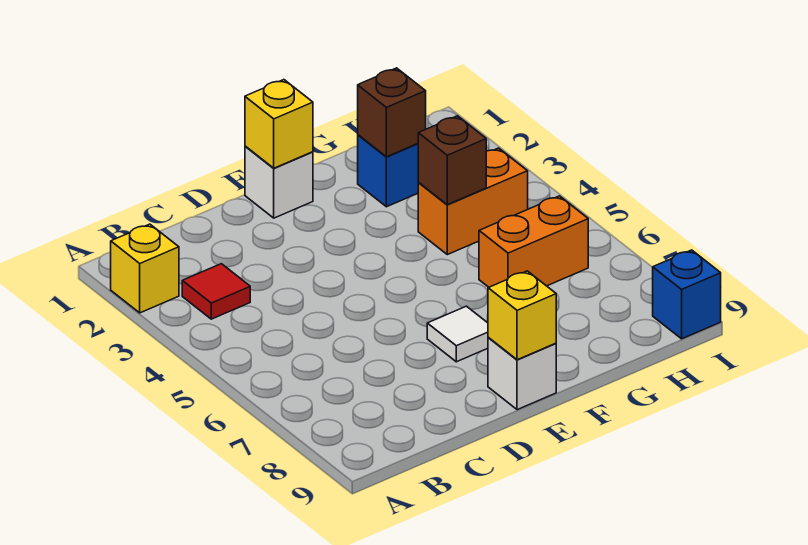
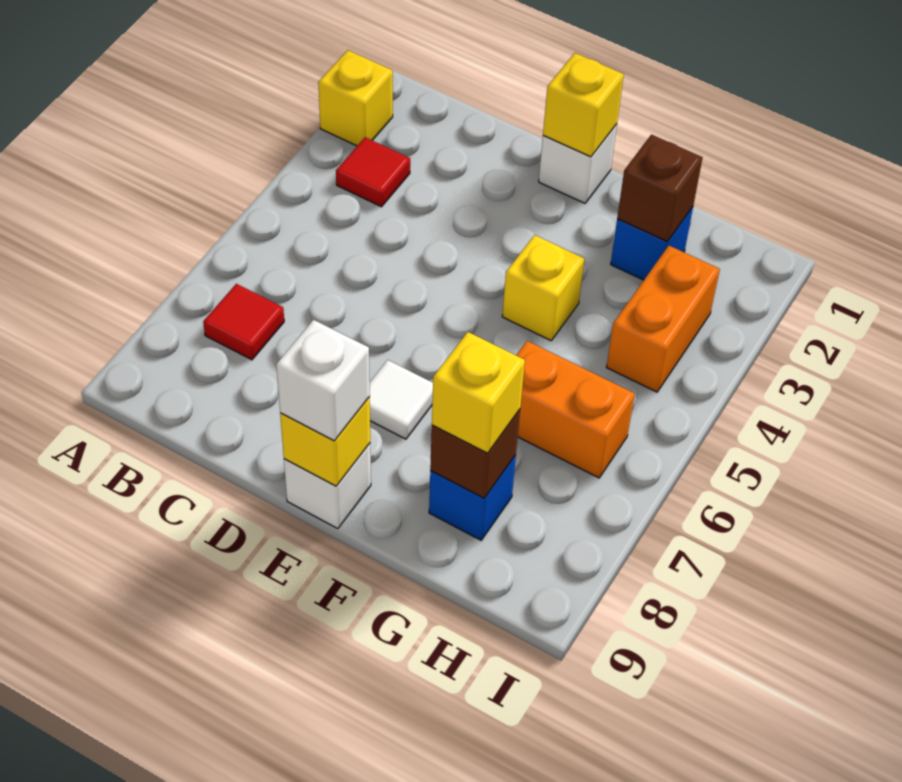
none -> red 1x1 tile [203,284,284,360]
none -> white 1x1 brick [276,320,370,441]
none -> yellow 1x1 brick [502,235,584,340]
orange 1x2 brick [418,148,528,255] -> orange 1x2 brick turned to [606,246,720,392]
brown 1x1 brick [418,116,486,205] -> brown 1x1 brick moved to [430,410,520,498]
none -> yellow 1x1 brick [432,332,525,453]
blue 1x1 brick [653,250,721,339] -> blue 1x1 brick moved to [429,455,516,540]

